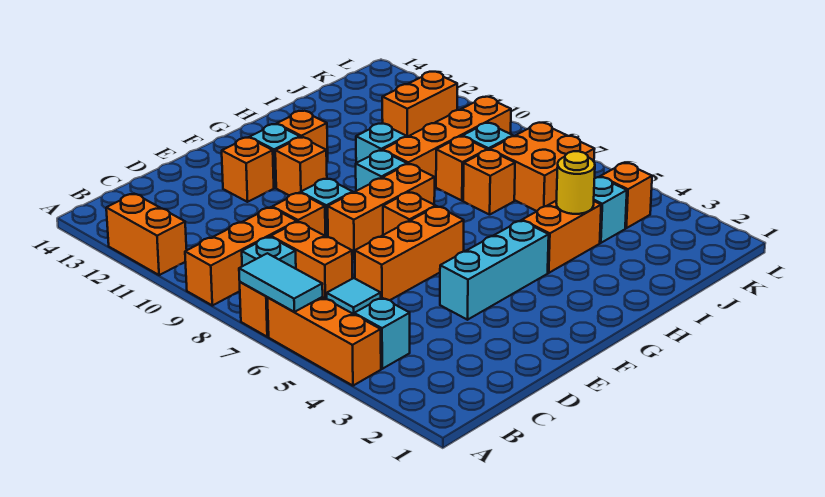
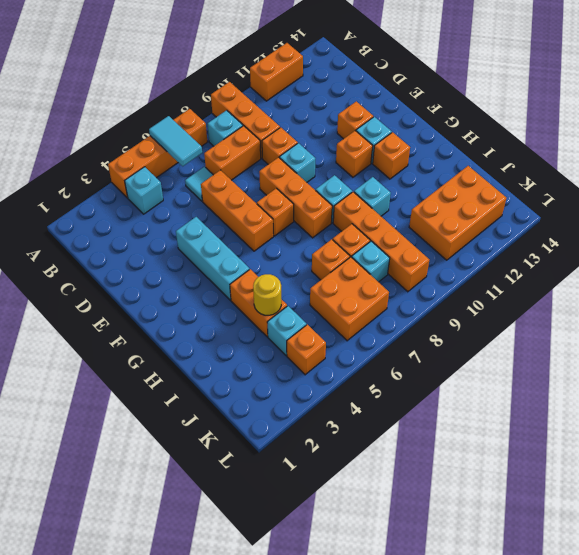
cyan 1x2 tile [239,253,323,312] -> cyan 1x2 tile turned to [149,116,202,166]
orange 1x2 brick [382,72,457,137] -> orange 2x3 brick [409,166,506,260]

